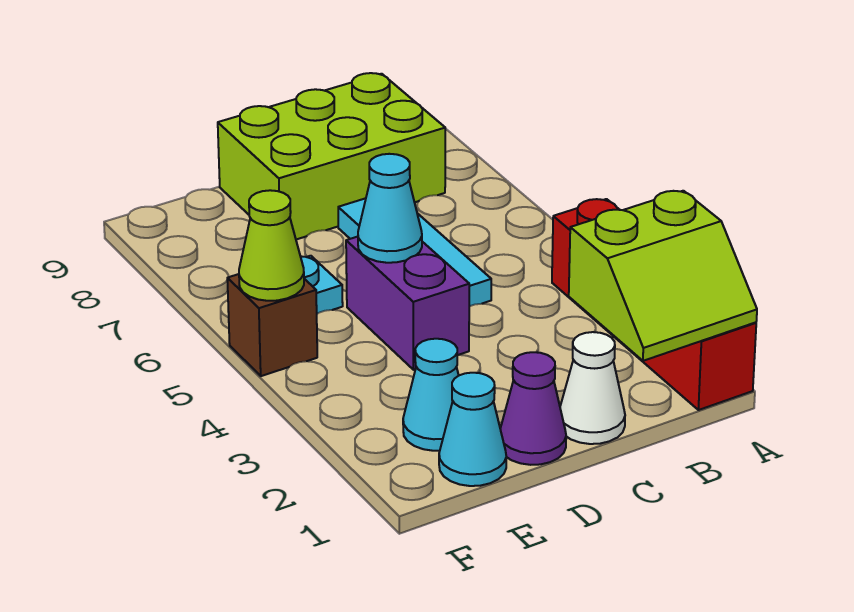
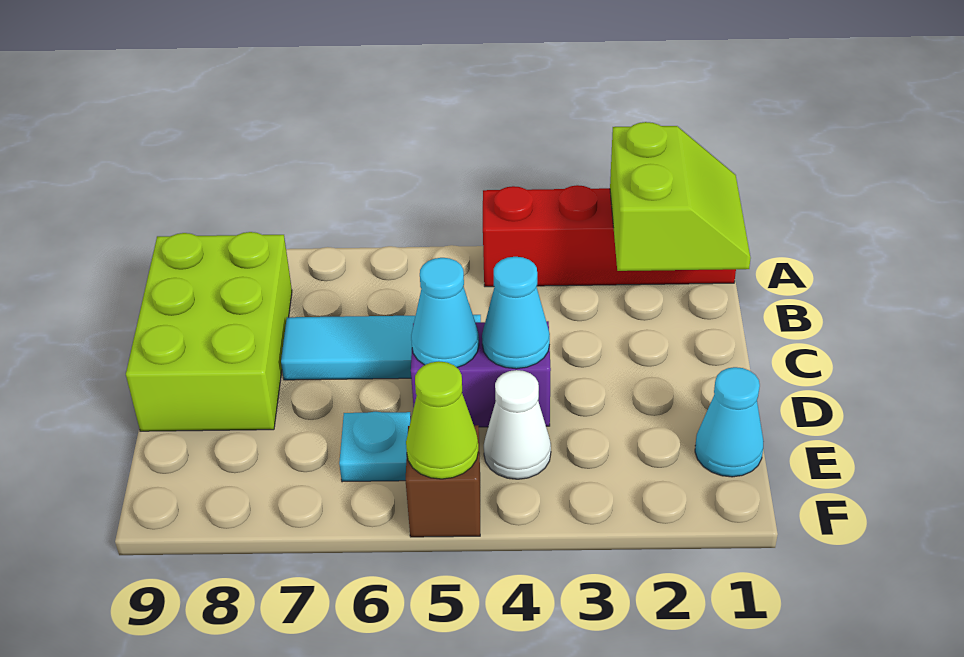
white 1x1 cone [560,332,625,444] -> white 1x1 cone moved to [484,370,551,479]
purple 1x1 cone [500,352,566,465] -> none
cyan 1x1 cone [403,339,459,451] -> cyan 1x1 cone moved to [482,257,550,369]

